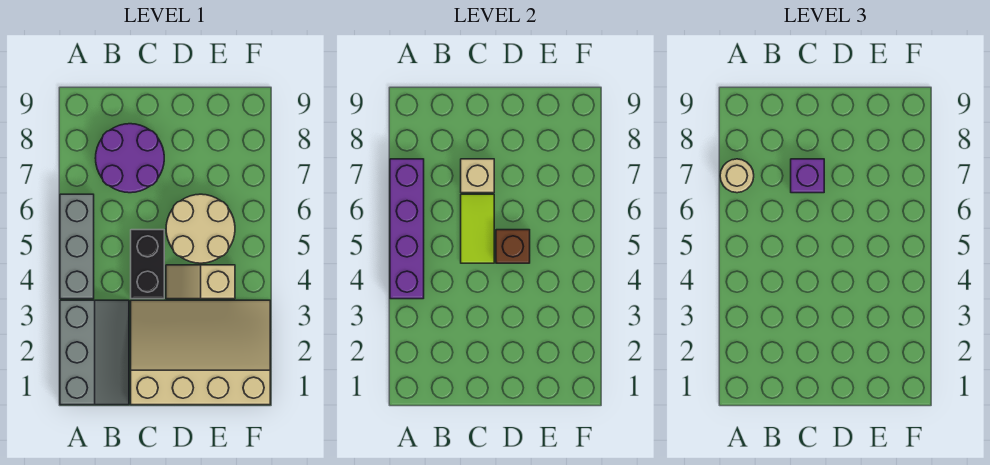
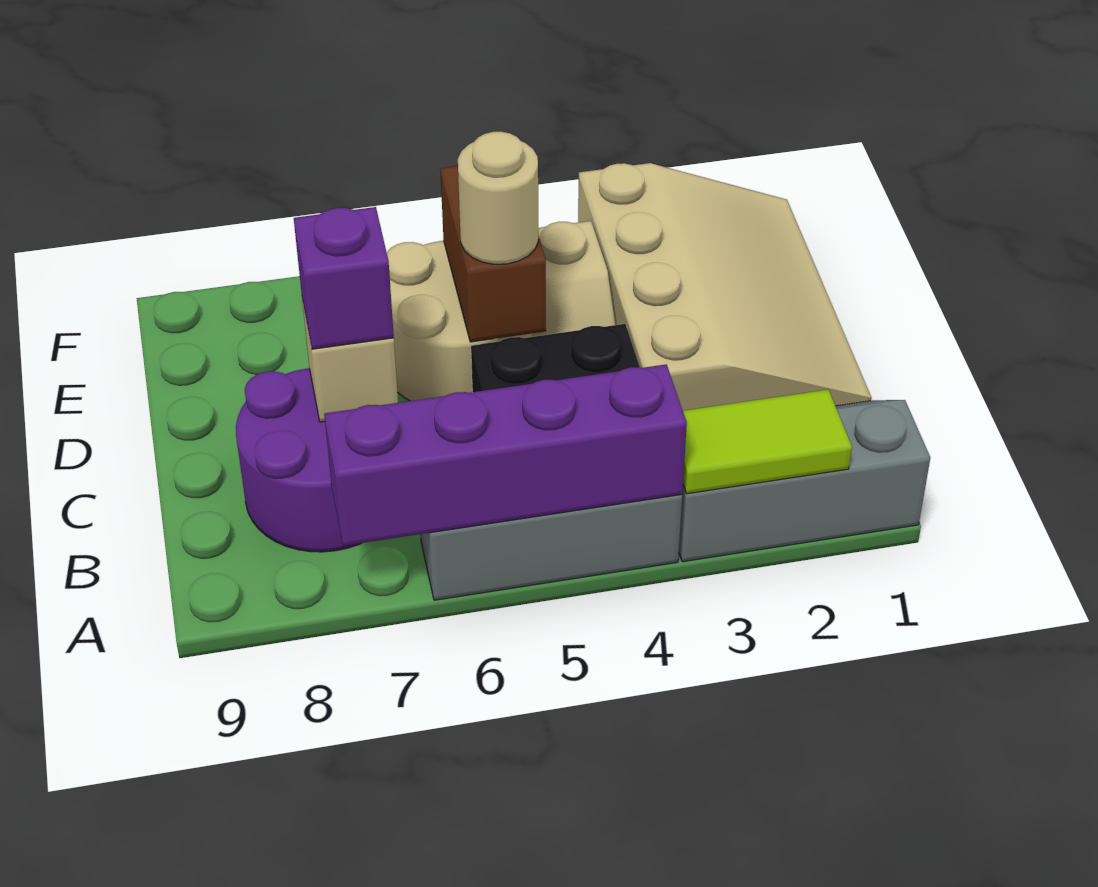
tan 1x1 round brick [720,159,754,193] -> tan 1x1 round brick moved to [458,132,538,264]
tan 3x4 slope [131,300,270,405] -> tan 3x4 slope turned to [578,163,872,411]
lime 1x2 tile [461,194,494,263] -> lime 1x2 tile moved to [683,389,852,494]
brown 1x1 brick [496,230,530,263] -> brown 1x2 brick [440,166,546,342]

